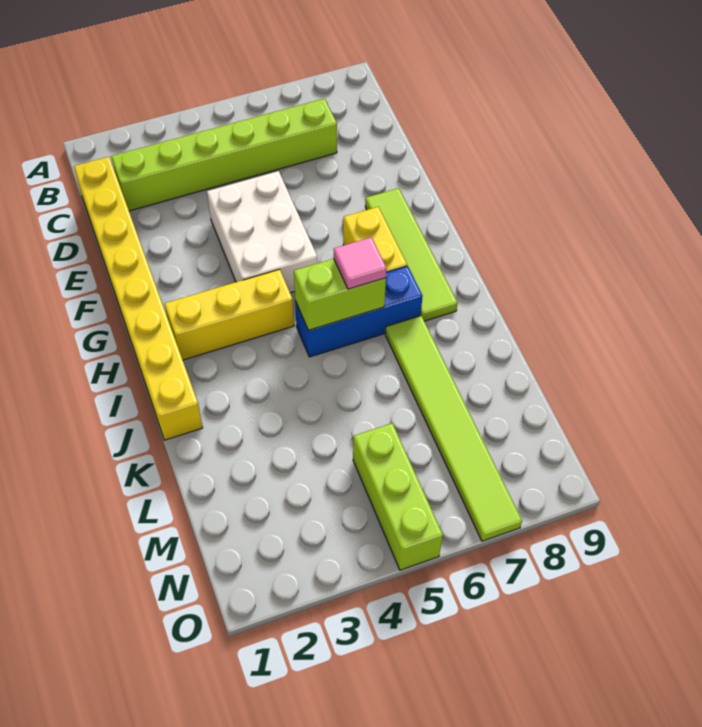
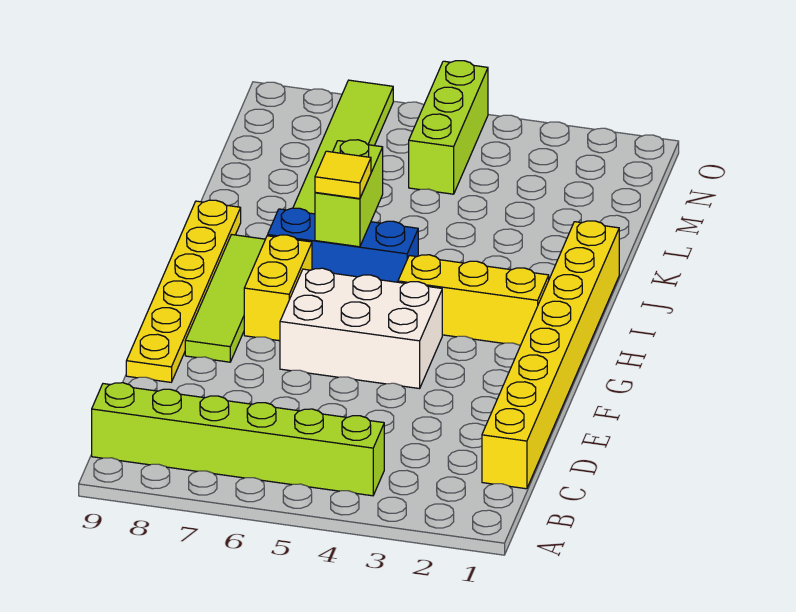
lime 1x6 brick [111,99,337,211] -> lime 1x6 brick moved to [92,383,384,496]
white 2x3 brick [207,171,318,293] -> white 2x3 brick turned to [280,268,442,389]
none -> yellow 1x6 plate [126,200,241,382]
lime 1x2 brick [294,259,386,330] -> lime 1x2 brick turned to [315,140,383,247]
pink 1x1 tile [334,237,387,289] -> yellow 1x1 tile [315,151,371,199]

